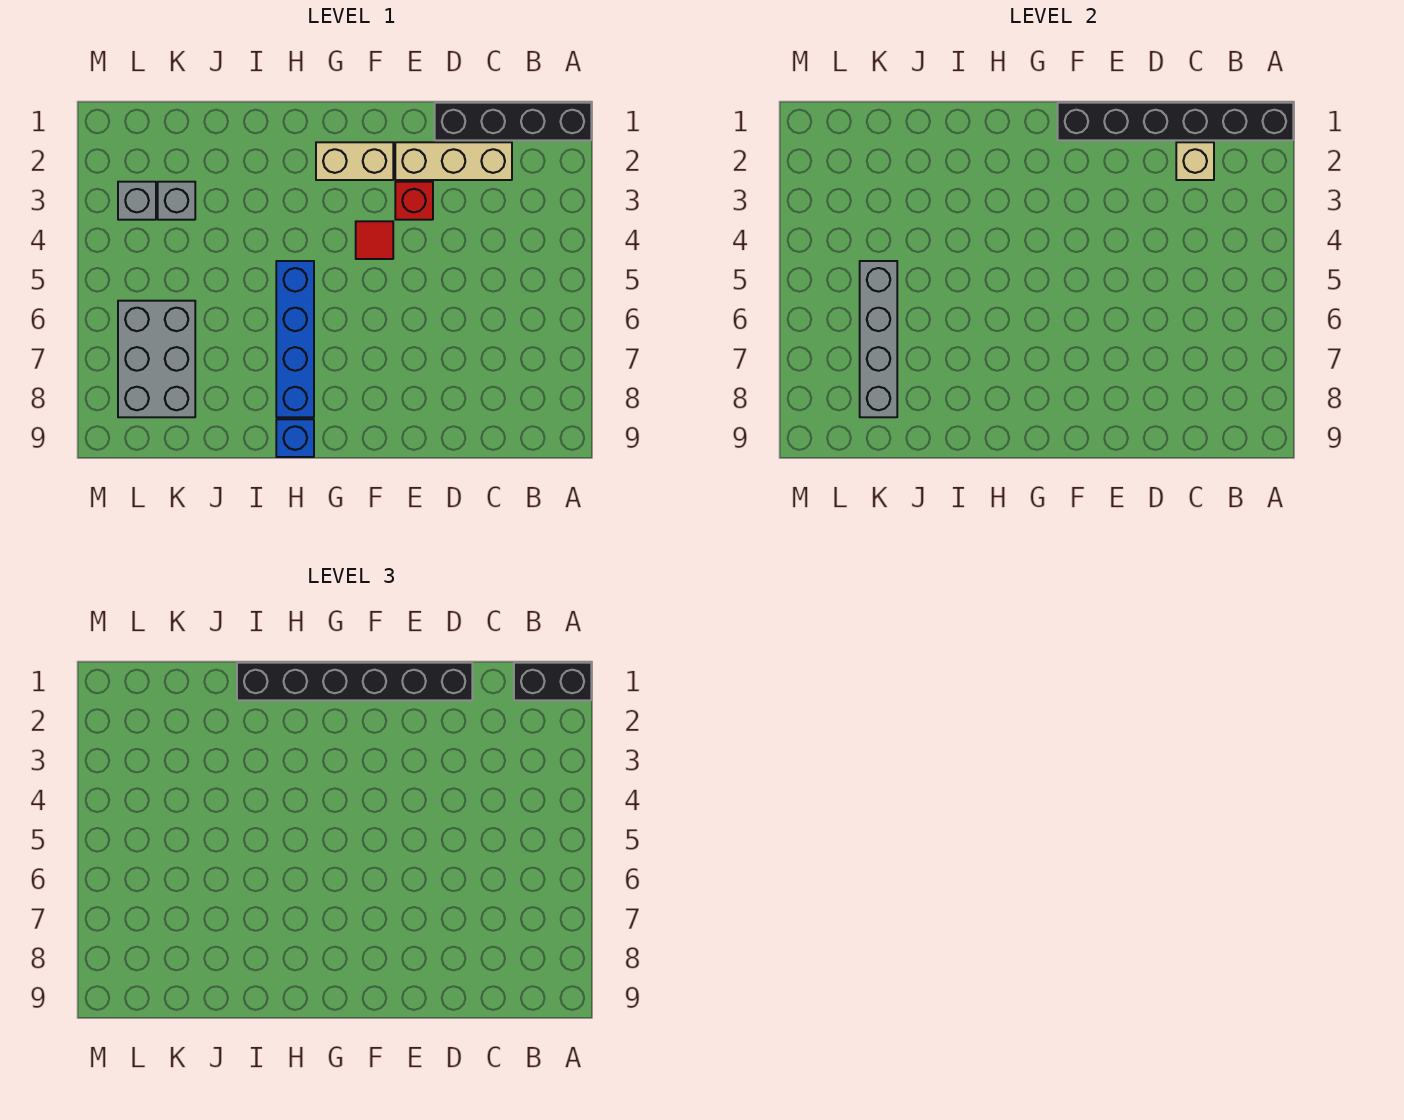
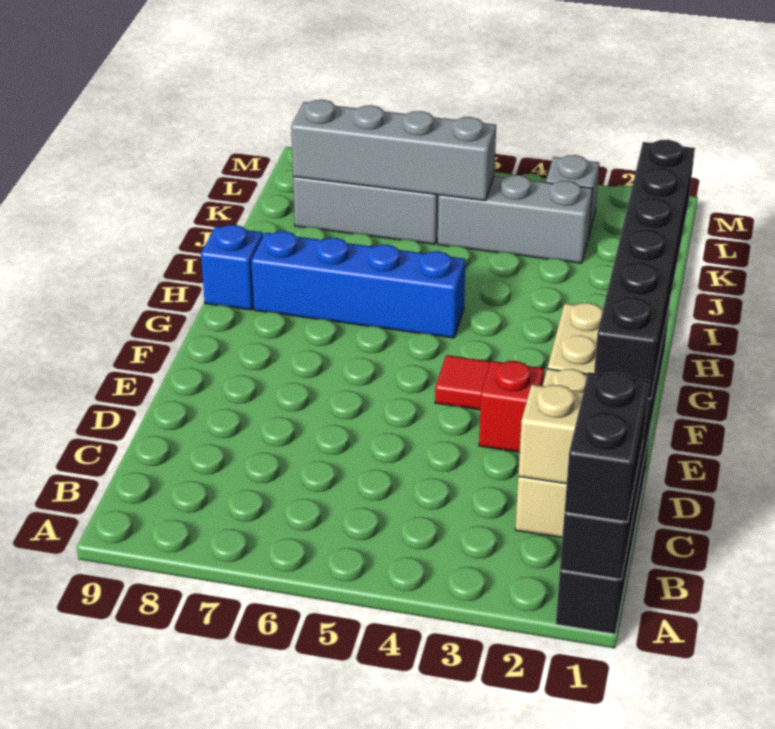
grey 1x1 brick [158,182,195,220] -> grey 1x3 brick [438,175,593,263]

